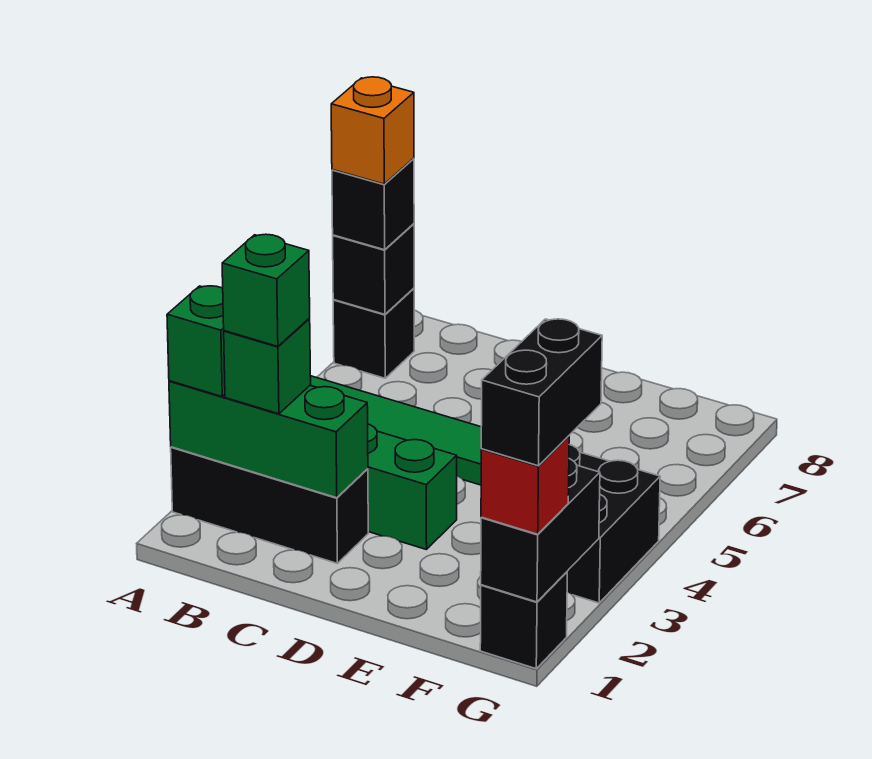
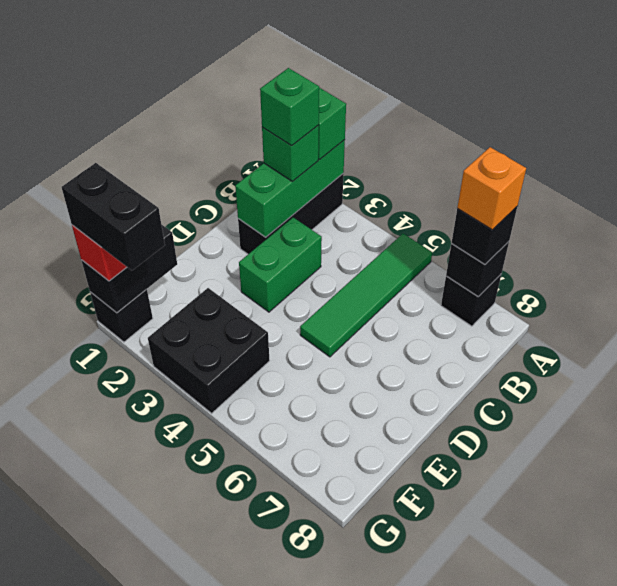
black 1x2 brick [481,459,600,602] -> black 1x2 brick turned to [81,224,177,313]

